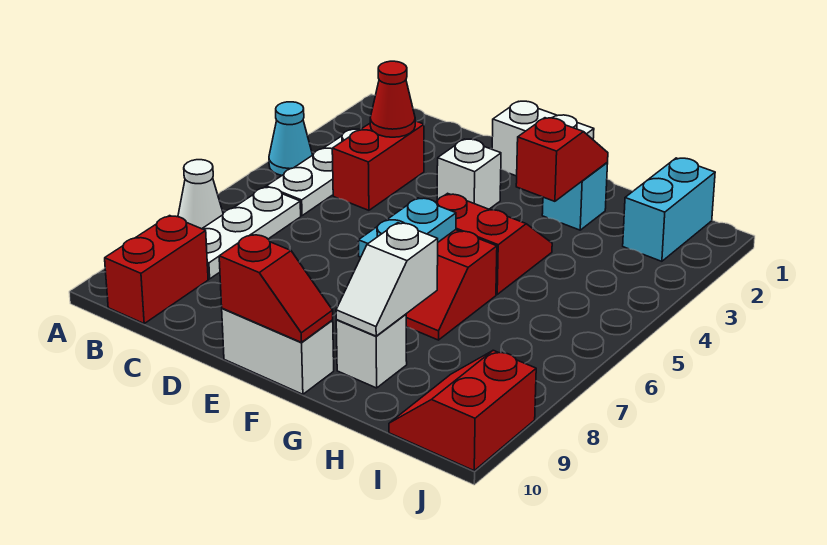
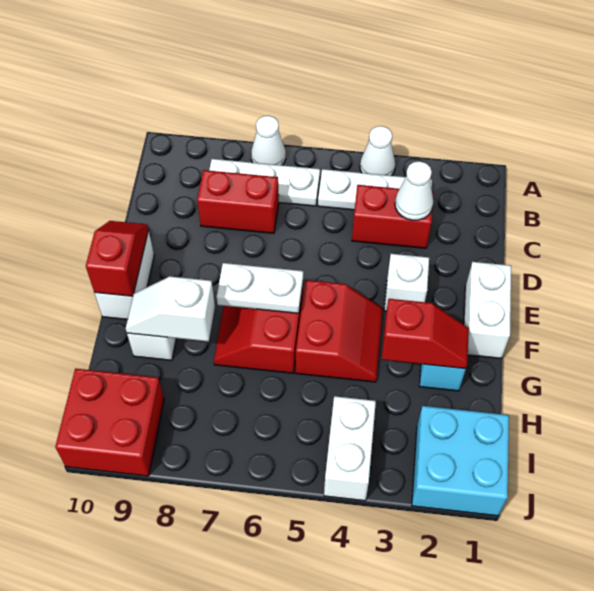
cyan 1x1 cone [269,102,312,175] -> white 1x1 cone [360,126,395,176]
red 1x2 brick [105,216,208,323] -> red 1x2 brick moved to [197,170,279,233]
red 1x1 cone [370,61,415,137] -> white 1x1 cone [395,161,433,220]
red 1x2 slope [219,234,333,342] -> red 1x2 slope turned to [86,221,149,297]
cyan 1x2 plate [358,198,456,257] -> white 1x2 plate [217,263,303,313]
cyan 1x2 brick [623,158,715,261] -> cyan 2x2 brick [412,406,509,516]
none -> white 1x2 brick [324,396,376,501]
red 2x2 slope [389,350,536,471] -> red 2x2 brick [55,369,164,476]

